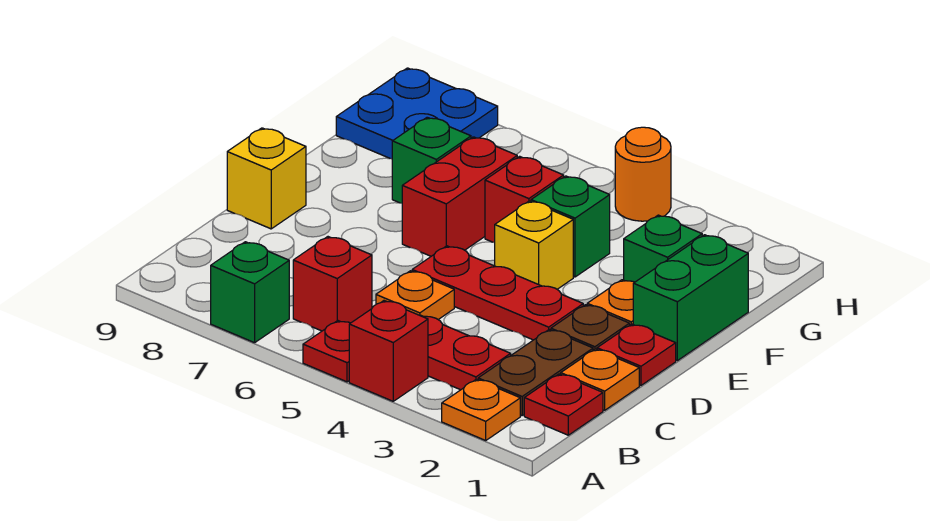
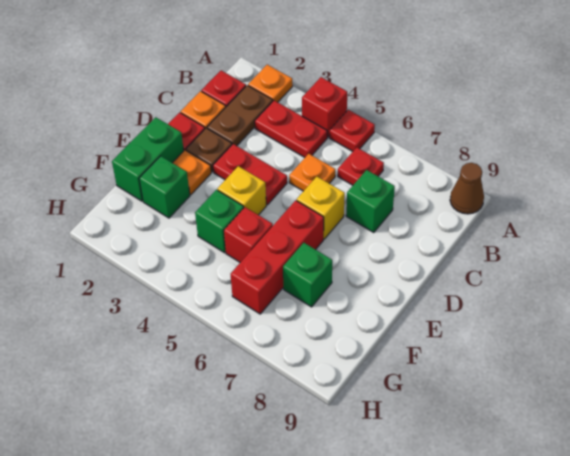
green 1x1 brick [211,242,289,343] -> green 1x1 brick moved to [346,170,395,233]
none -> brown 1x1 cone [450,163,484,214]
red 1x1 brick [293,237,372,331] -> red 1x1 plate [338,147,384,185]
red 1x3 plate [412,246,583,340] -> red 1x2 plate [213,144,287,205]
yellow 1x1 brick [227,128,306,229] -> yellow 1x1 brick moved to [297,177,345,239]
red 1x2 brick [402,137,517,256] -> red 1x3 brick [231,200,324,314]
blue 2x2 plate [336,68,498,159] -> none
orange 1x1 round brick [615,127,671,221] -> none

